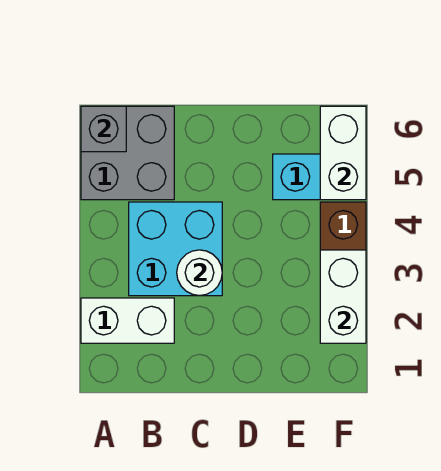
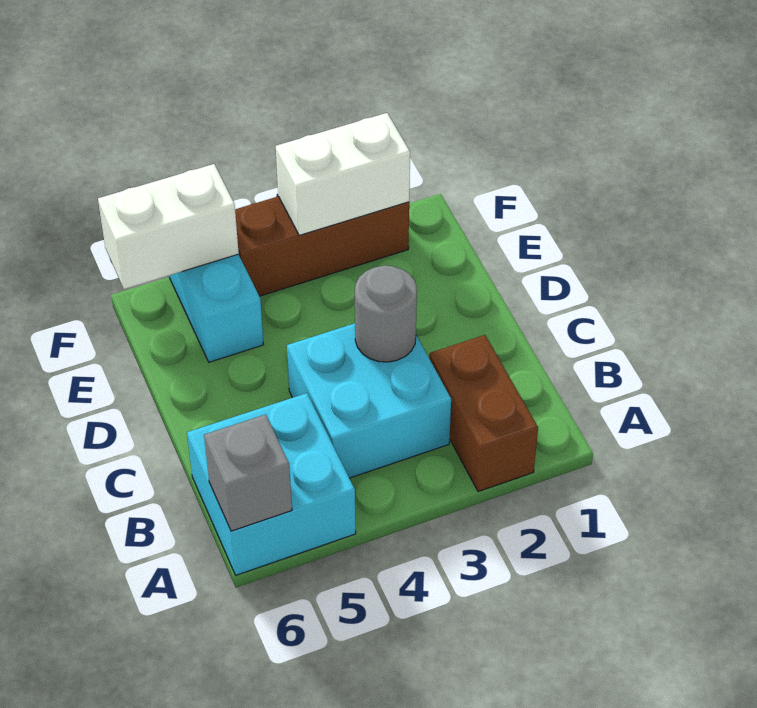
white 1x2 brick [81,298,174,343] -> brown 1x2 brick [429,335,538,492]
grey 2x2 brick [81,106,174,200] -> cyan 2x2 brick [187,393,356,575]
white 1x1 round brick [177,250,222,296] -> grey 1x1 round brick [355,265,417,362]

